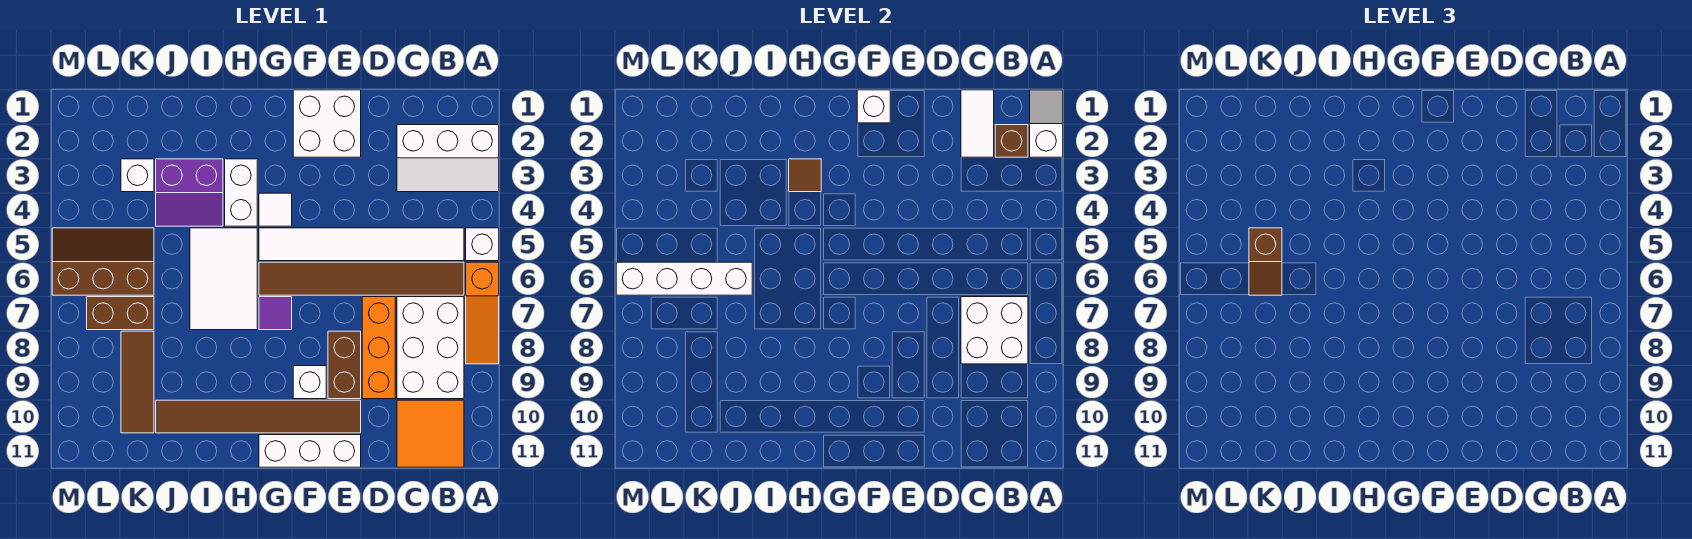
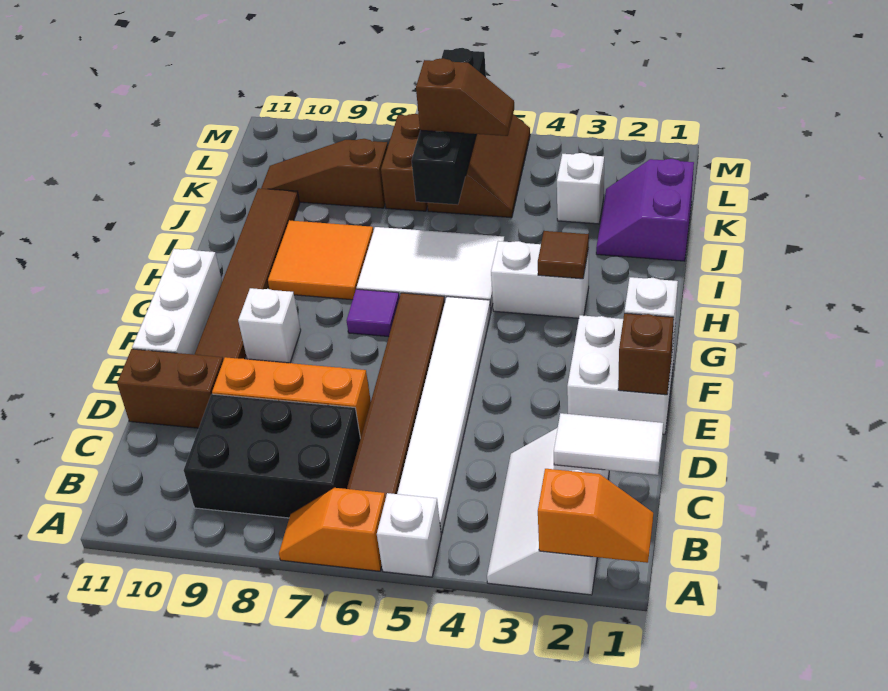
white 1x2 slope [1030,90,1063,157] -> orange 1x2 slope [538,469,653,563]
orange 1x3 slope [466,262,499,364] -> orange 1x2 slope [279,488,385,571]
brown 1x1 brick [995,125,1028,157] -> brown 1x1 brick moved to [618,313,674,395]
white 2x3 brick [397,297,464,399] -> black 2x3 brick [184,394,360,518]
white 2x2 brick [961,297,1028,364] -> none
orange 2x2 tile [397,400,464,467] -> orange 2x2 tile moved to [268,220,373,300]
brown 1x2 brick [328,331,361,399] -> brown 1x2 brick moved to [117,349,223,428]
white 1x1 tile [259,193,292,226] -> none
purple 2x2 slope [156,159,223,226] -> purple 2x2 slope moved to [596,159,694,261]
white 1x4 brick [616,262,752,295] -> black 1x4 brick [412,48,486,205]
brown 1x2 slope [1249,228,1282,295] -> brown 1x2 slope turned to [416,58,514,136]
brown 1x3 tile [121,331,154,433] -> brown 1x3 slope [261,139,388,208]

